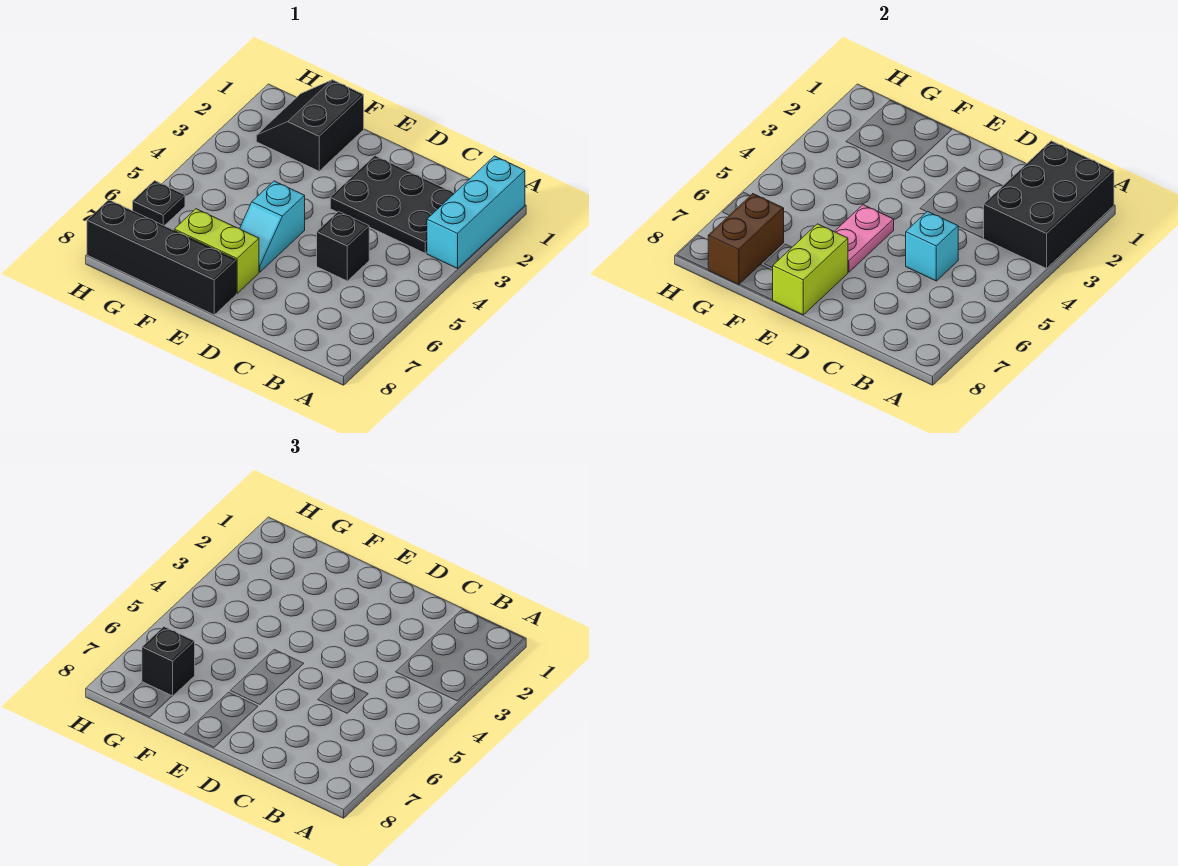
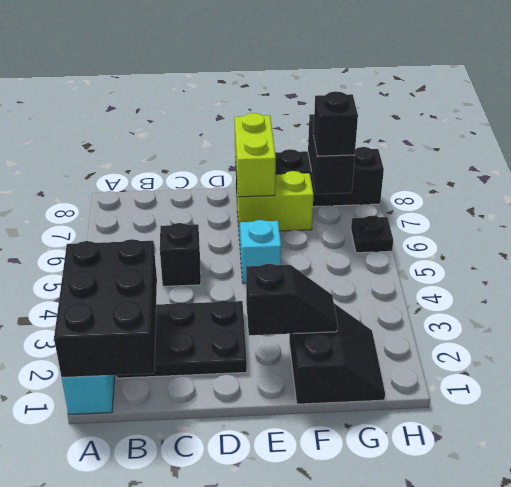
cyan 1x1 brick [906,211,958,281] -> none
none -> black 1x2 slope [246,264,337,335]
pink 1x2 plate [834,205,894,272] -> none
brown 1x2 brick [708,194,784,285] -> black 1x2 brick [308,114,355,194]

